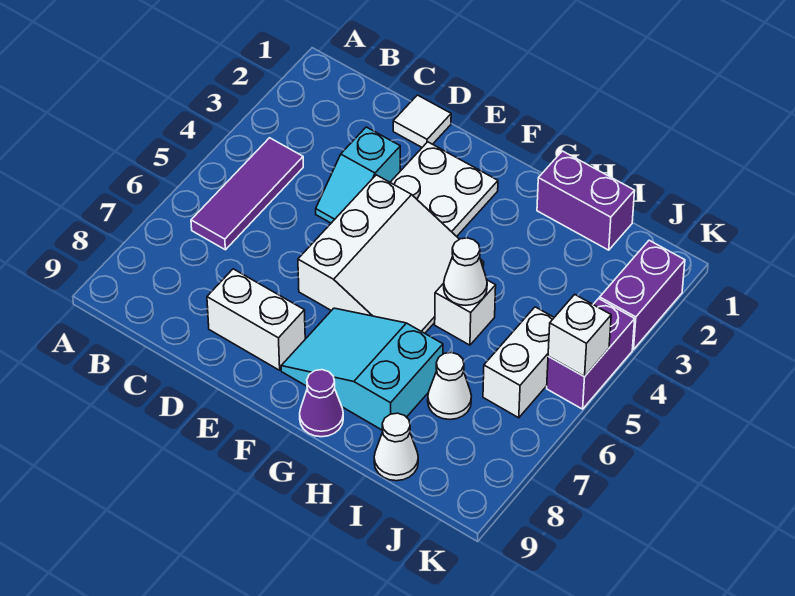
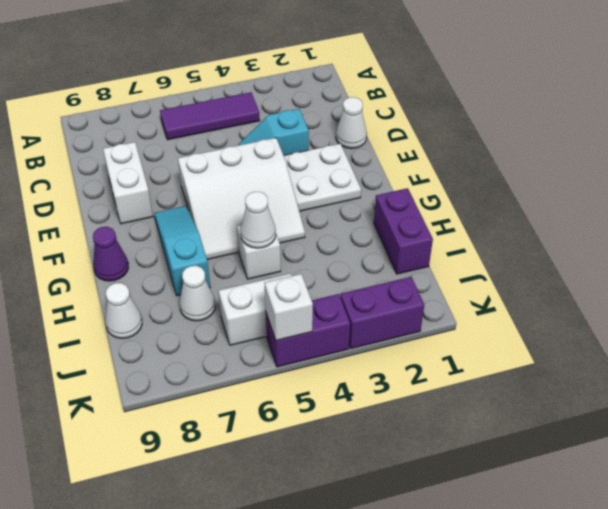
white 1x1 tile [393,95,451,147] -> white 1x1 cone [336,97,367,149]
cyan 2x3 slope [281,308,443,430] -> cyan 1x3 slope [154,206,210,296]

